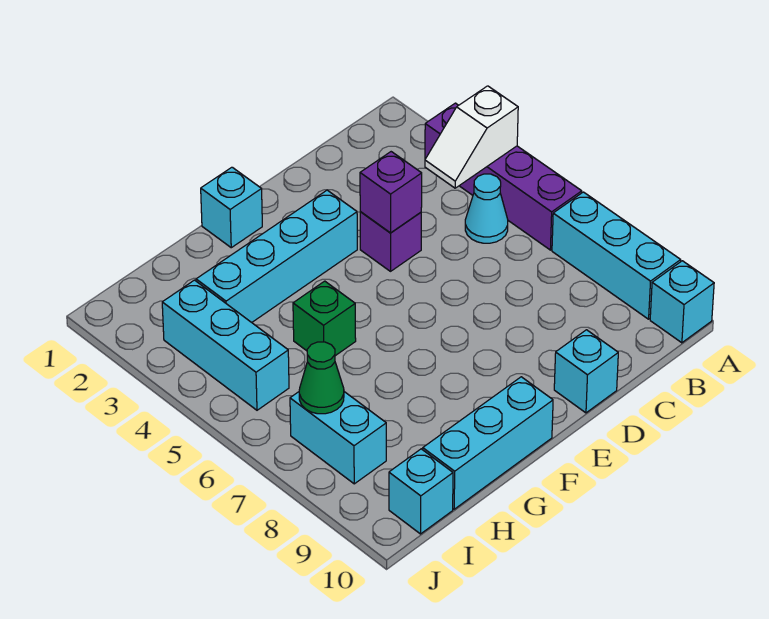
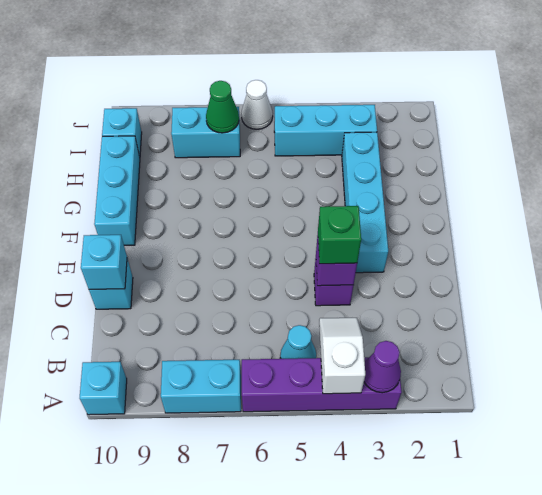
none -> purple 1x1 cone [364,341,401,393]
cyan 1x3 brick [552,192,681,319] -> cyan 1x2 brick [161,360,241,413]
cyan 1x1 brick [201,167,262,248] -> cyan 1x1 brick moved to [81,235,127,289]
green 1x1 brick [293,281,356,356] -> green 1x1 brick moved to [318,206,361,264]
none -> white 1x1 cone [241,80,273,129]

